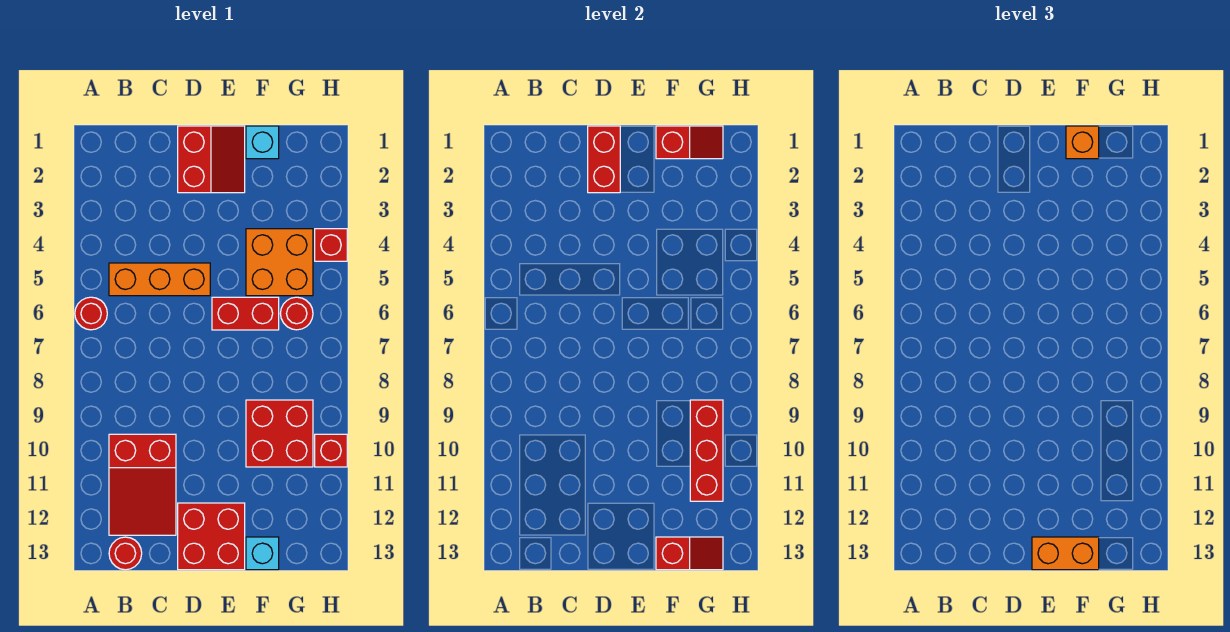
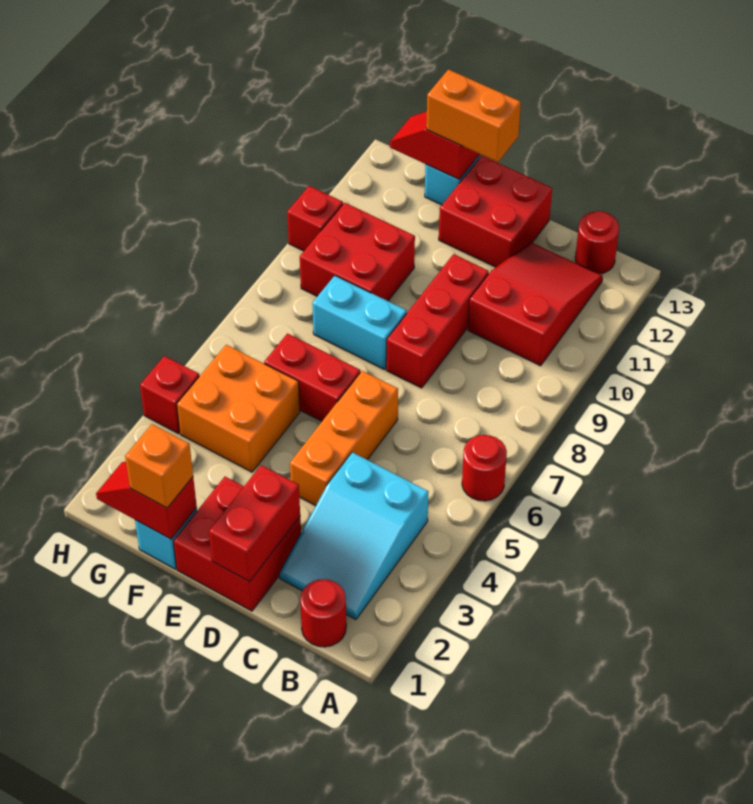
none -> cyan 2x3 slope [279,452,429,619]
orange 1x3 brick [109,263,210,296] -> orange 1x3 brick turned to [290,371,398,506]
red 2x2 slope [178,126,245,193] -> red 2x2 brick [173,477,301,611]
none -> cyan 1x2 brick [312,276,407,370]
red 1x1 round brick [280,297,313,330] -> red 1x1 round brick moved to [300,579,346,647]
red 1x3 brick [690,400,723,501] -> red 1x3 brick moved to [386,254,489,388]

